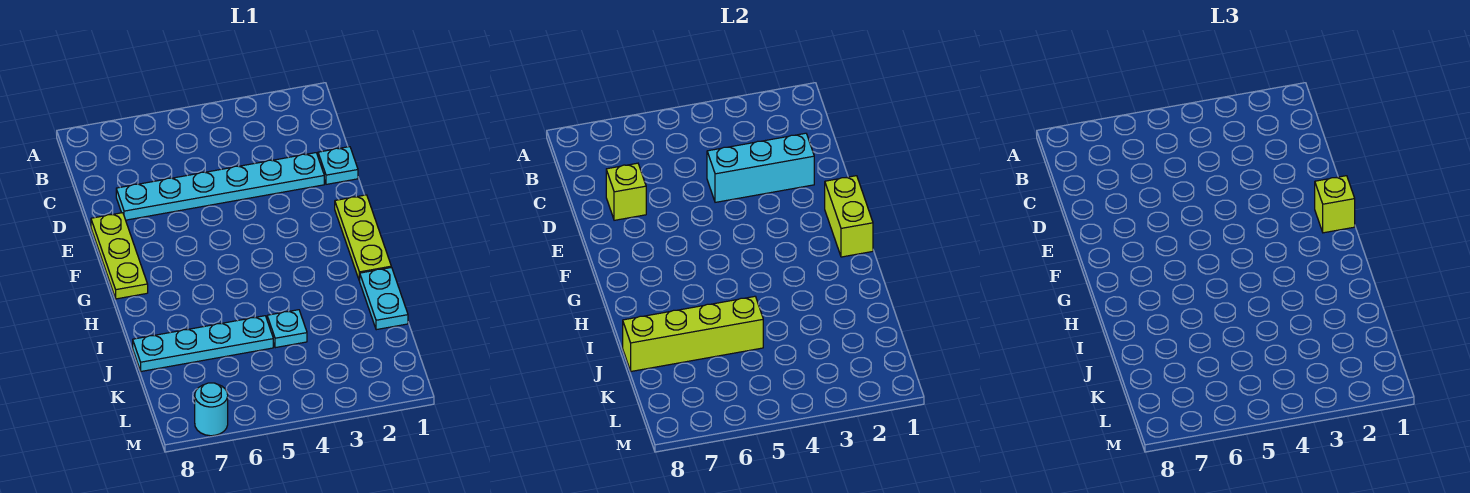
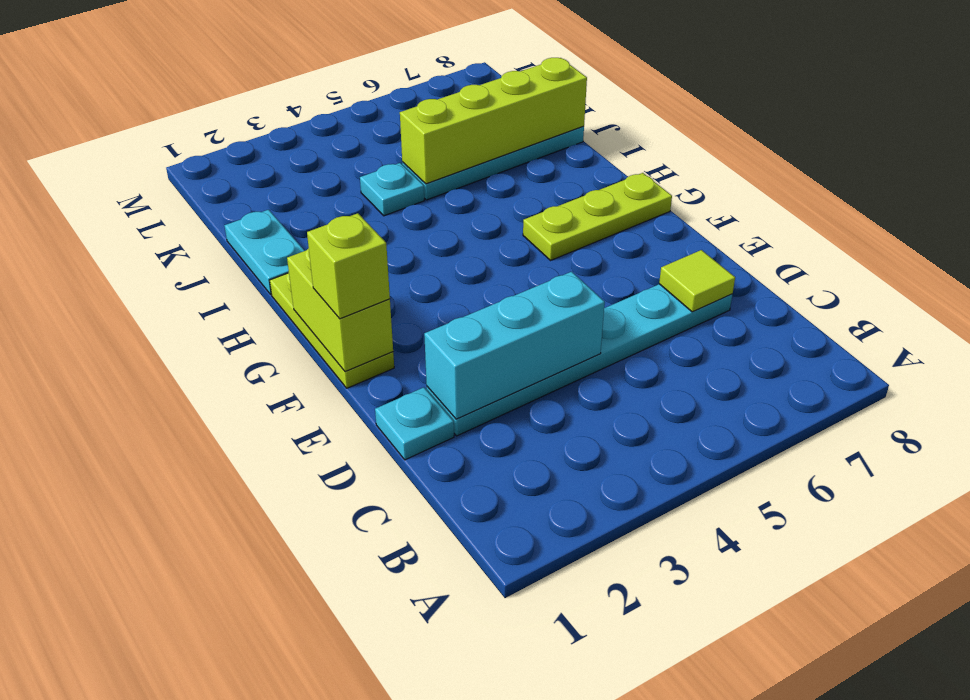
lime 1x1 brick [606,163,646,220] -> lime 1x1 tile [659,250,735,312]
lime 1x3 plate [91,213,148,299] -> lime 1x3 plate turned to [523,173,672,260]
cyan 1x1 round brick [195,383,228,436] -> none

